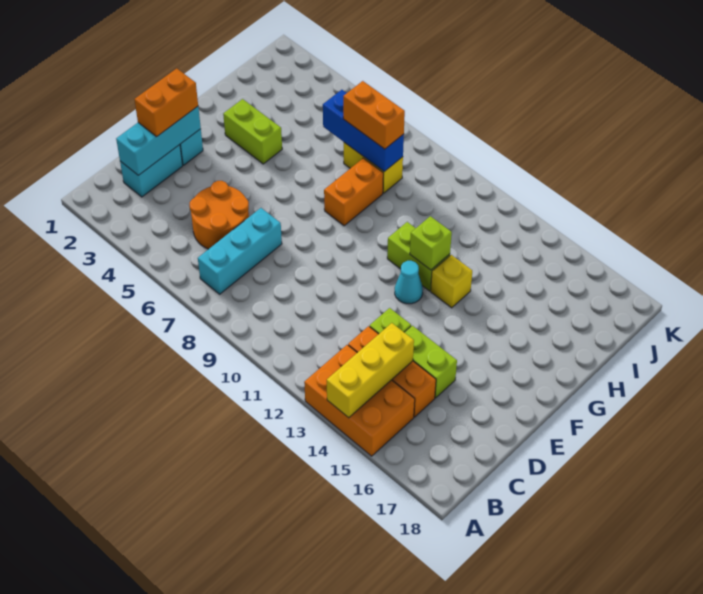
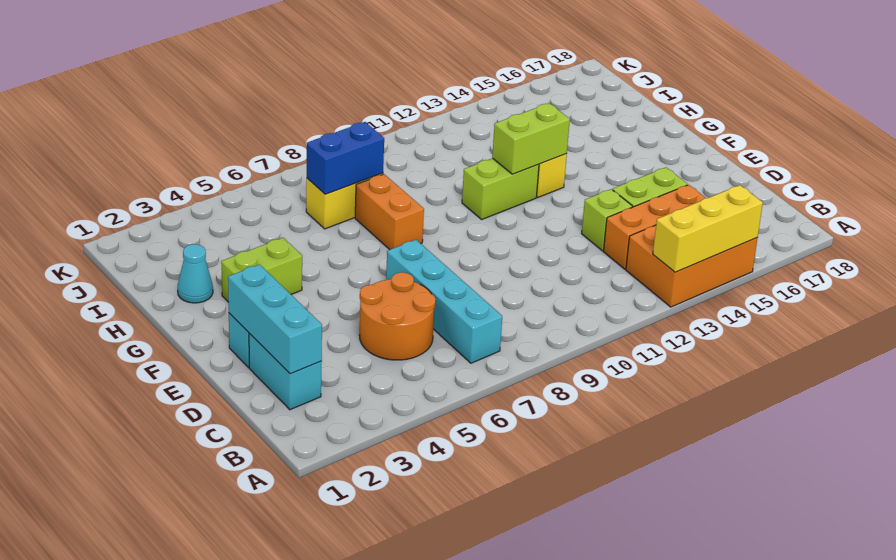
yellow 1x3 brick [327,323,414,418] -> yellow 1x3 brick turned to [653,185,763,272]
cyan 1x3 brick [198,208,282,294] -> cyan 1x4 brick [386,240,502,363]
orange 1x2 brick [134,68,198,137] -> none
cyan 1x1 cone [395,261,423,304] -> cyan 1x1 cone moved to [178,244,213,303]
lime 1x1 brick [410,216,452,270] -> lime 1x2 brick [492,103,570,174]
blue 1x3 brick [323,90,404,172] -> blue 1x2 brick [307,122,384,194]
orange 1x2 brick [343,81,405,149] -> none

